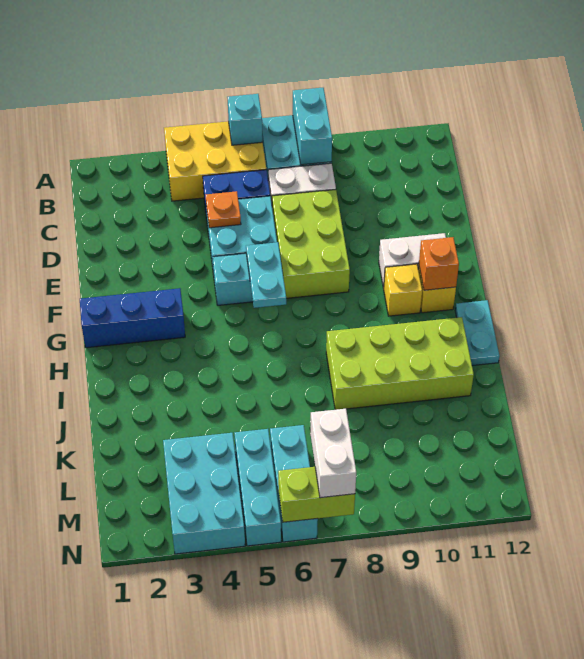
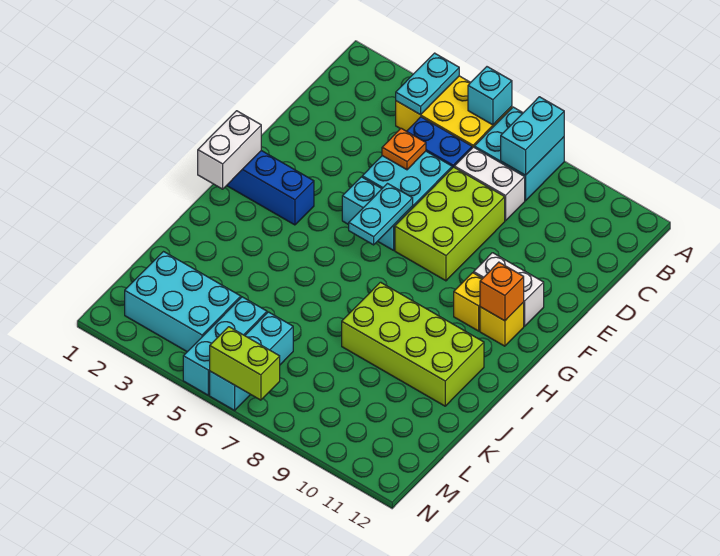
cyan 1x2 plate [455,300,500,366] -> cyan 1x2 plate moved to [396,53,459,115]
cyan 2x3 brick [163,433,245,554] -> cyan 2x3 brick turned to [125,252,241,352]
white 1x2 brick [310,409,356,498] -> white 1x2 brick moved to [198,111,261,189]

